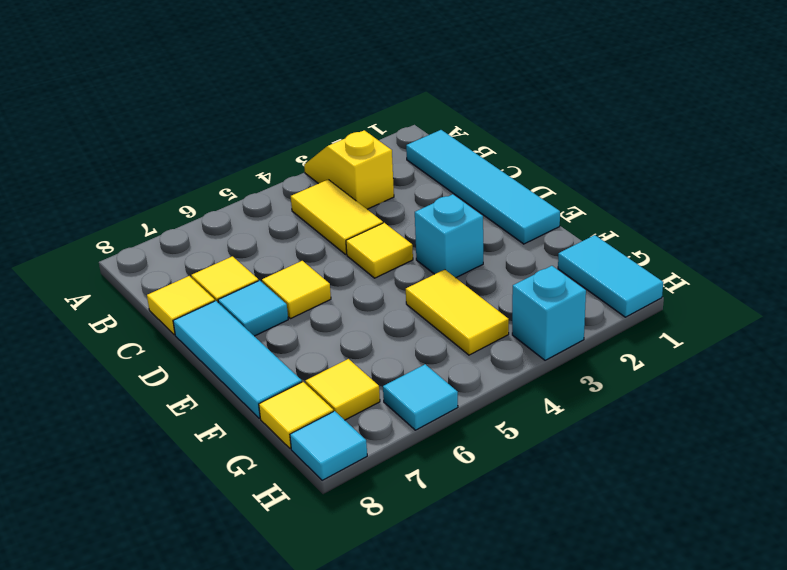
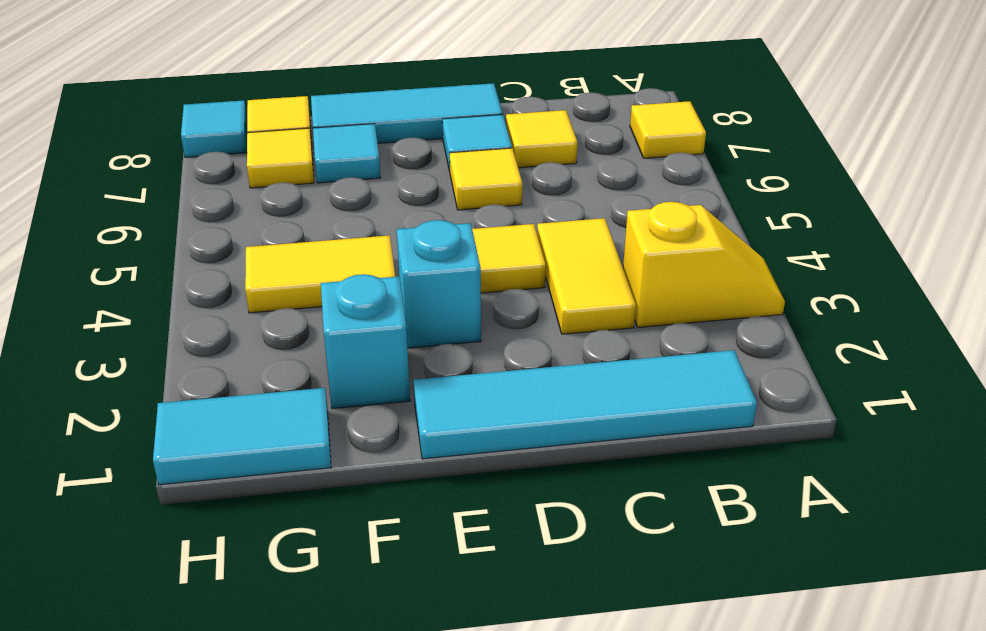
yellow 1x2 tile [291,180,383,254] -> yellow 1x2 tile turned to [537,218,636,334]
yellow 1x1 tile [147,276,215,335] -> yellow 1x1 tile moved to [630,101,706,158]
cyan 1x1 brick [512,266,586,360] -> cyan 1x1 brick moved to [321,274,410,409]
cyan 1x1 tile [383,364,458,430] -> cyan 1x1 tile moved to [313,124,381,183]

